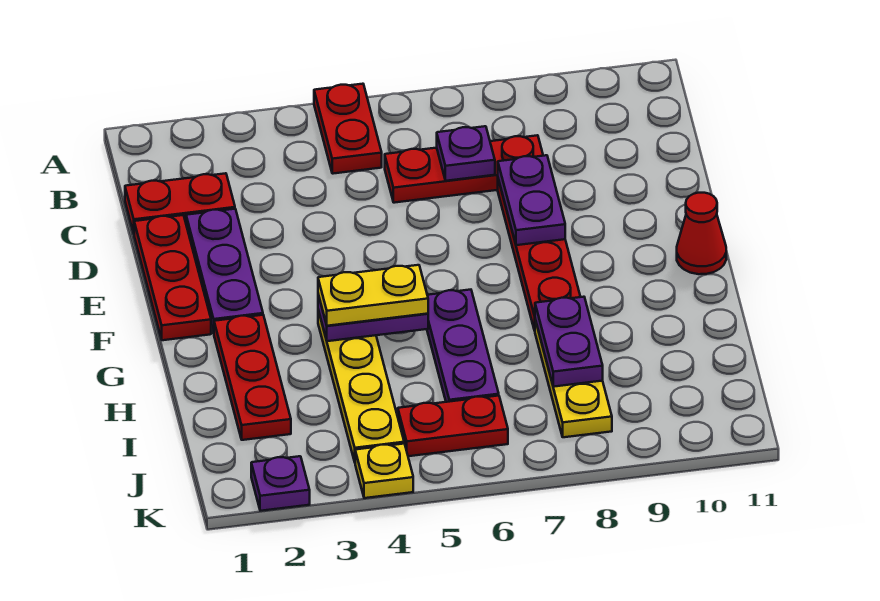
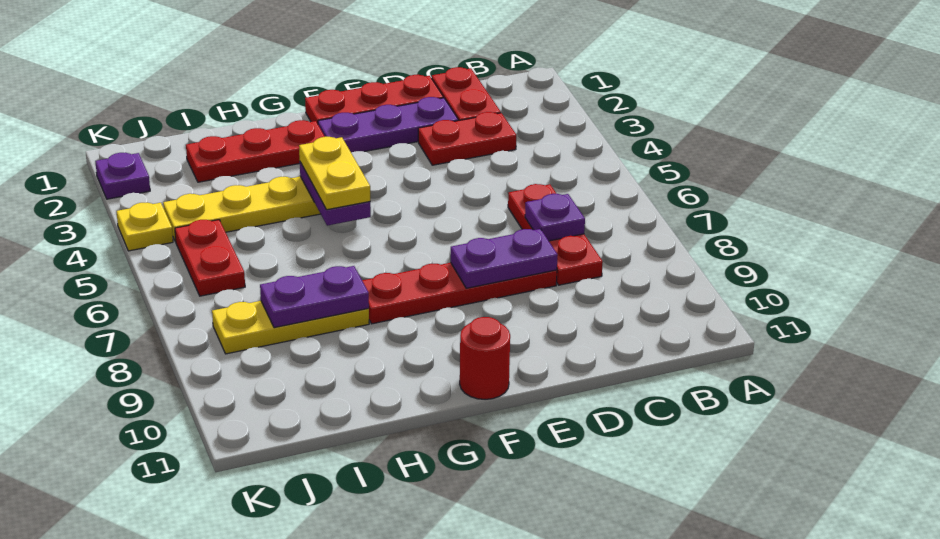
red 1x2 plate [314,84,382,174] -> red 1x2 plate moved to [418,112,516,165]
red 1x1 cone [677,193,726,274] -> red 1x1 round brick [460,317,510,399]
purple 1x3 plate [427,290,499,402] -> none

